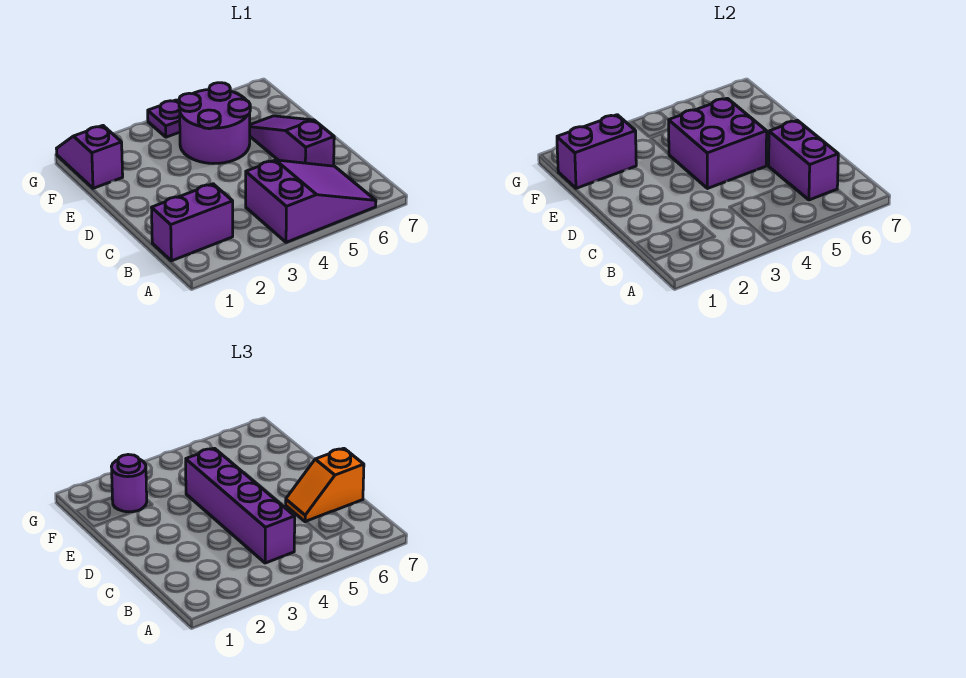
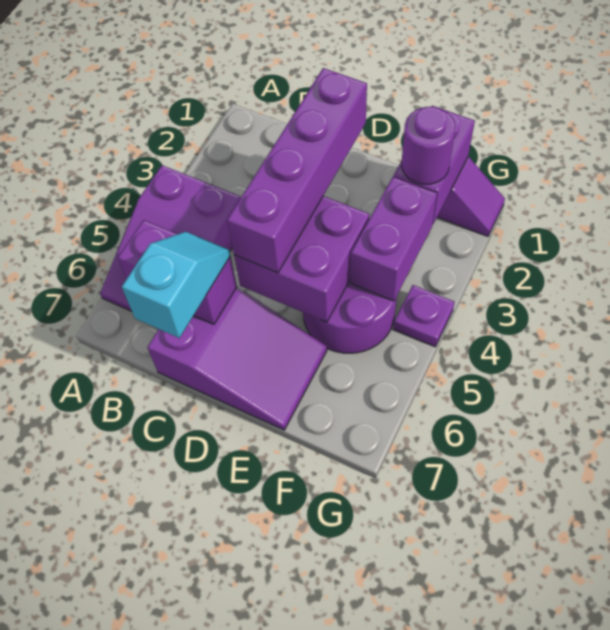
purple 1x2 brick [152,184,233,261] -> purple 1x2 brick moved to [351,177,437,301]
purple 1x4 brick [186,448,295,563] -> purple 1x4 brick turned to [227,68,367,273]
purple 1x3 slope [250,116,334,166] -> purple 2x3 slope [147,287,327,430]
orange 1x2 slope [286,448,364,522] -> cyan 1x2 slope [122,232,230,338]

